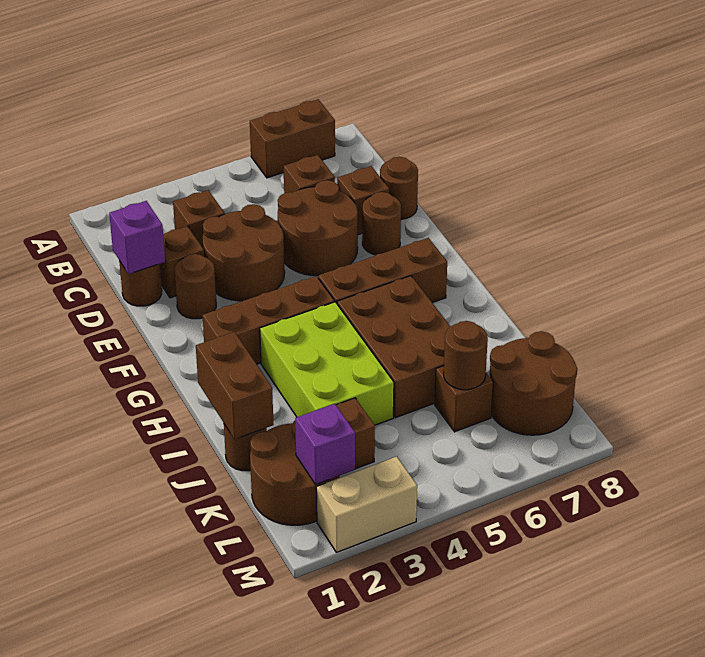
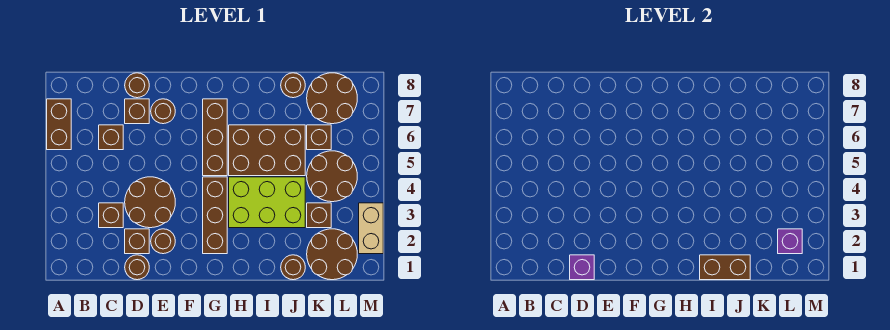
brown 2x2 round brick [278,180,358,276] -> brown 2x2 round brick moved to [307,151,357,202]
brown 1x1 round brick [444,321,488,390] -> brown 1x1 round brick moved to [281,73,305,98]

